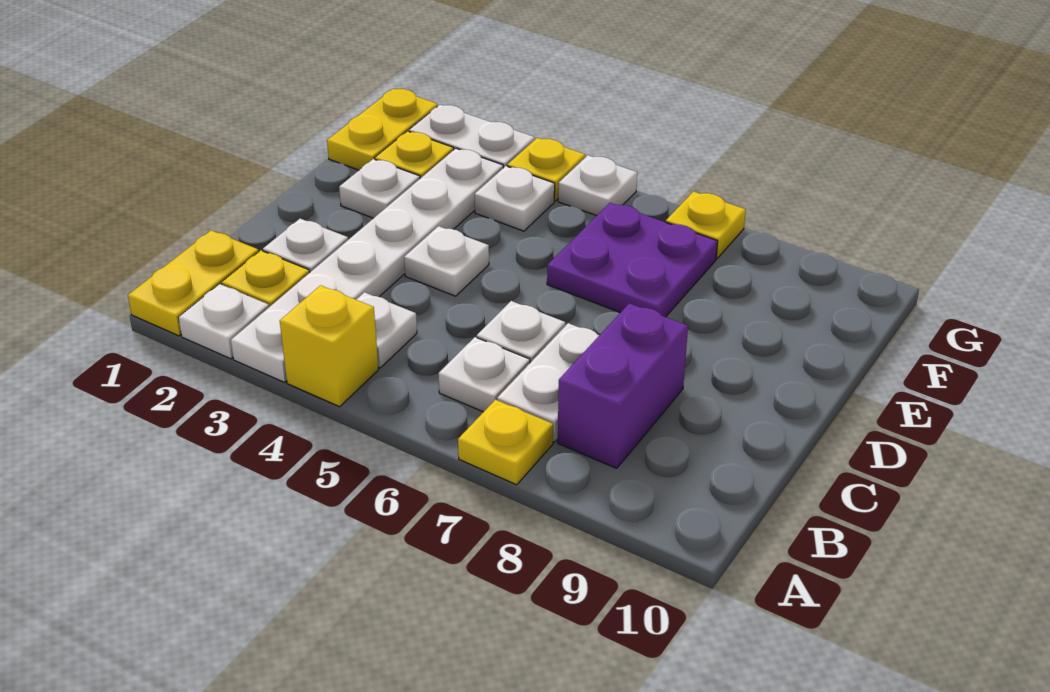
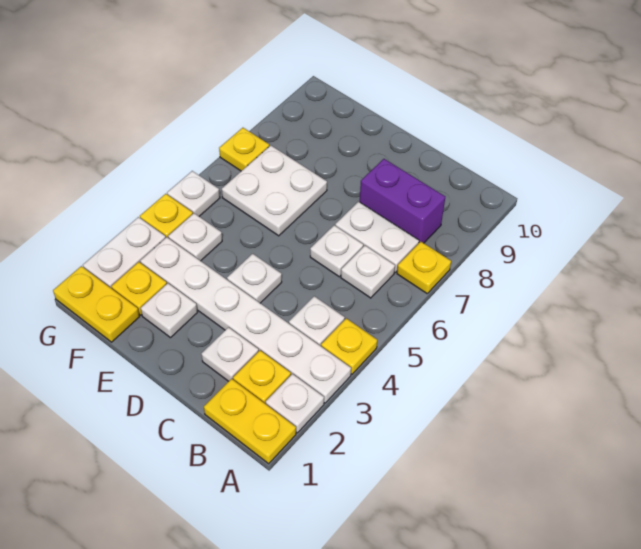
yellow 1x1 brick [280,285,378,407] -> yellow 1x1 plate [321,318,377,374]
purple 2x2 plate [547,203,718,317] -> white 2x2 plate [222,145,327,236]

